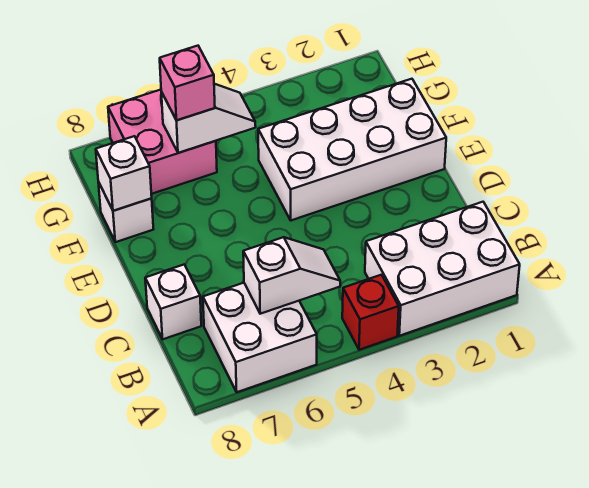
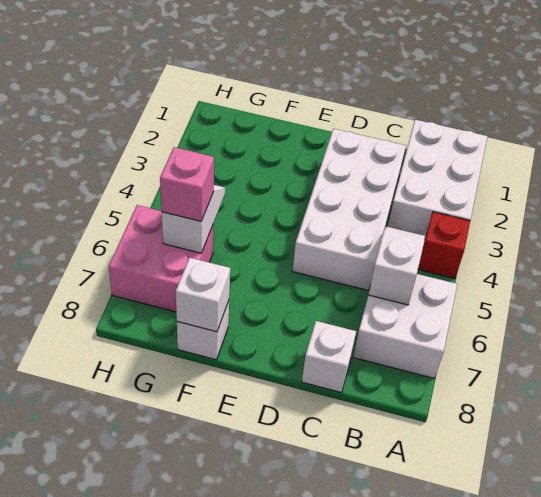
white 2x4 brick [258,79,446,220] -> white 2x4 brick moved to [292,129,406,291]

